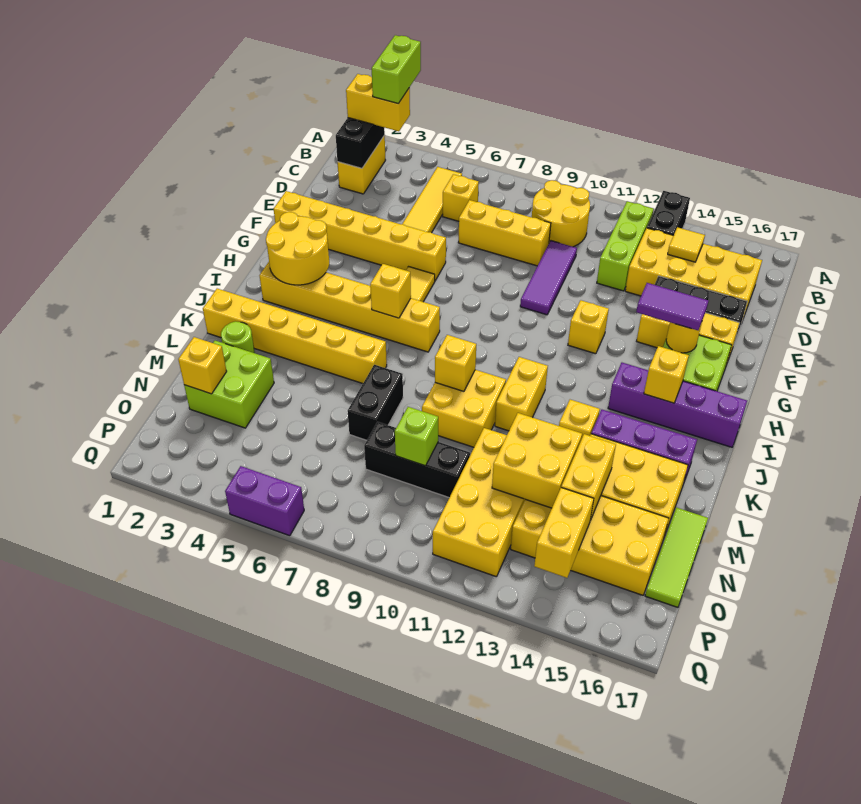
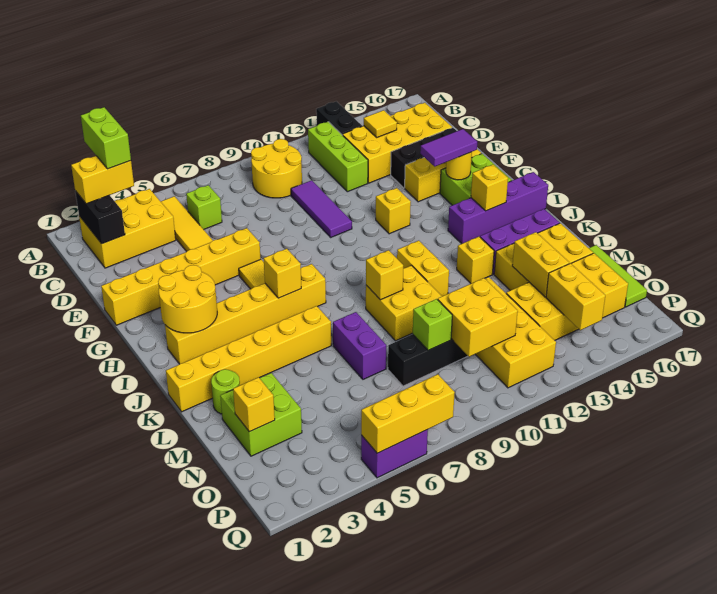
yellow 1x2 brick [338,135,385,194] -> yellow 2x3 brick [79,189,176,268]
yellow 1x1 brick [443,174,479,221] -> lime 1x1 brick [186,185,222,230]
yellow 1x3 brick [458,200,551,266] -> yellow 1x3 brick moved to [361,374,455,453]
black 1x2 brick [348,365,403,440] -> purple 1x2 brick [333,312,386,379]
yellow 2x2 brick [492,413,582,508] -> yellow 2x2 brick moved to [438,278,518,357]

